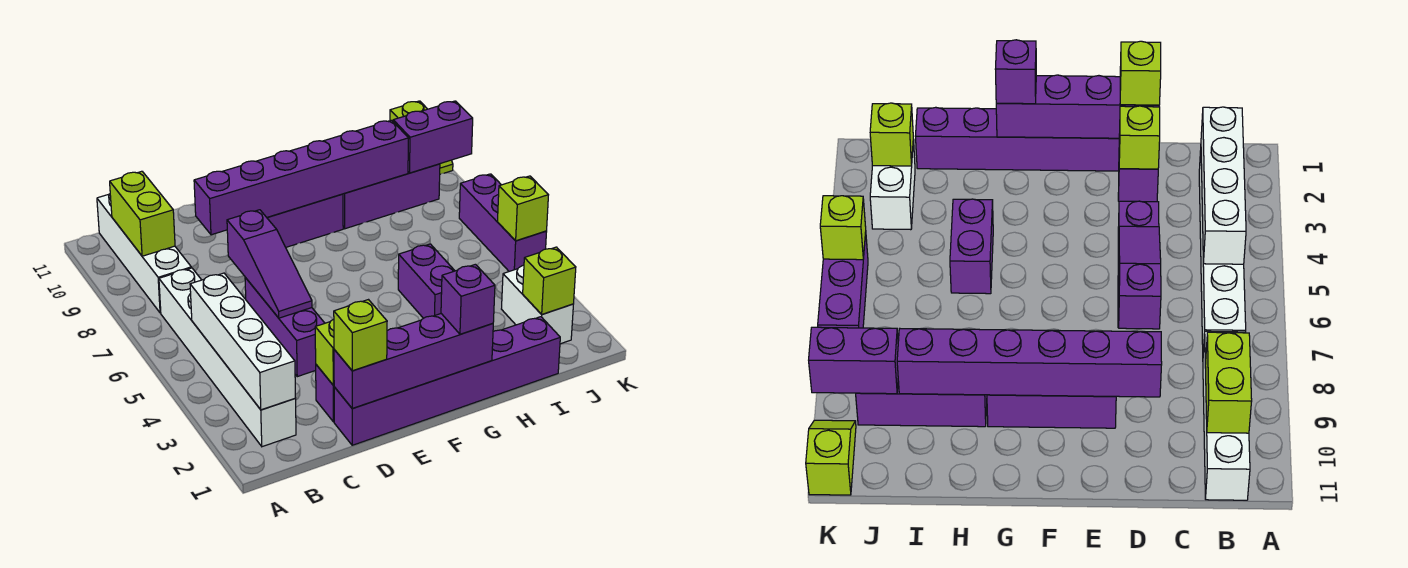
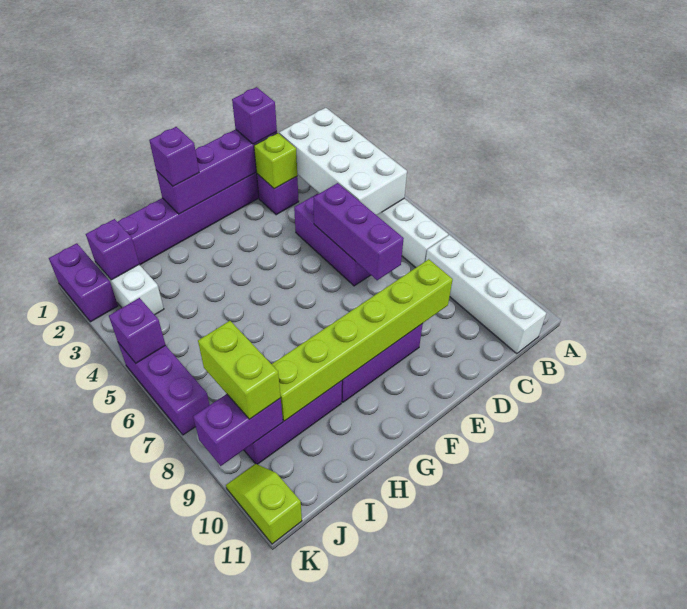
white 1x4 brick [190,273,295,410] -> white 2x4 brick [279,108,407,215]
lime 1x2 brick [110,171,175,256] -> lime 1x2 brick moved to [198,321,281,419]
lime 1x1 brick [334,300,387,371] -> purple 1x1 brick [232,87,277,144]
purple 1x3 slope [227,210,312,318] -> purple 1x3 brick [314,183,404,280]
purple 1x6 brick [194,120,409,235] -> lime 1x6 brick [272,259,453,421]
purple 1x2 brick [398,244,455,318] -> purple 1x2 brick moved to [49,243,118,322]
lime 1x1 brick [523,247,576,314] -> purple 1x1 brick [86,219,139,280]
lime 1x1 brick [498,176,548,241] -> purple 1x1 brick [109,298,165,363]

